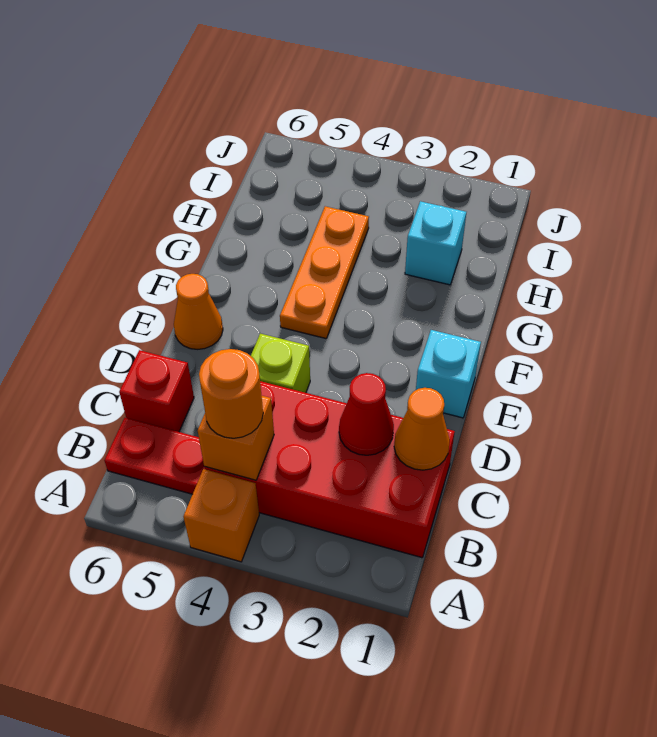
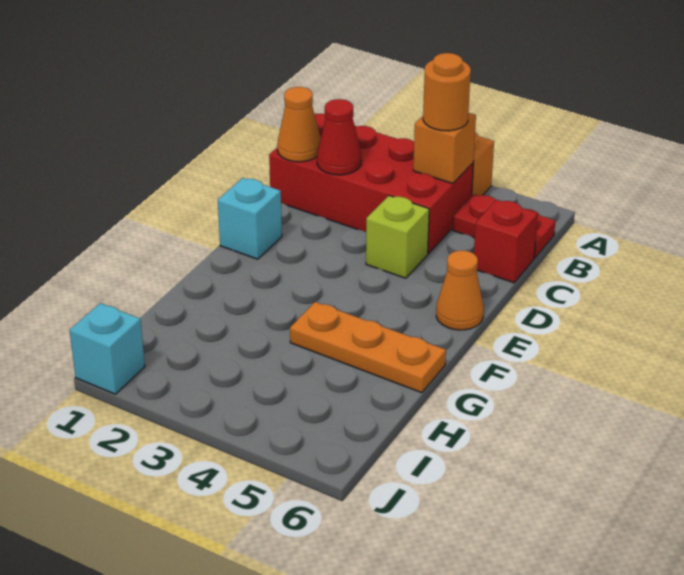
orange 1x3 plate [280,206,369,338] -> orange 1x3 plate turned to [290,302,446,393]
cyan 1x1 brick [405,201,466,285] -> cyan 1x1 brick moved to [70,303,145,394]

